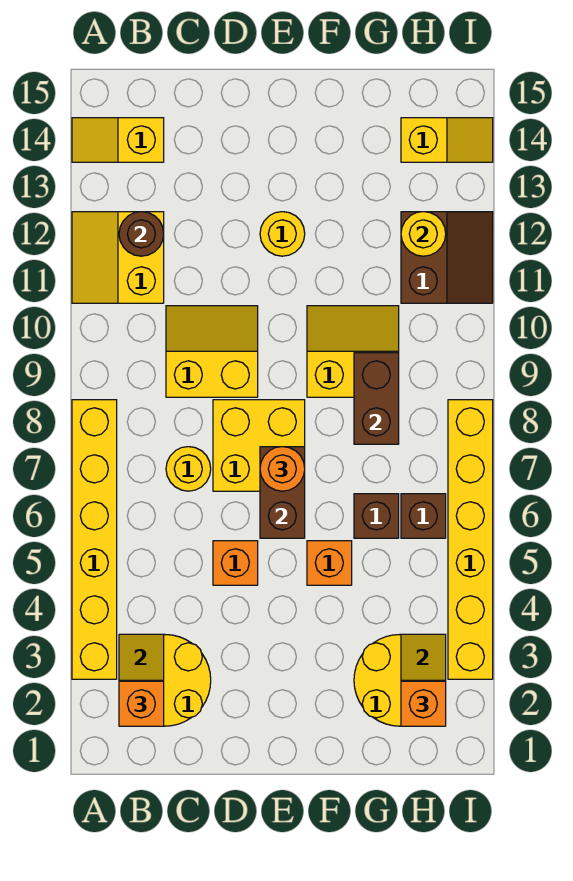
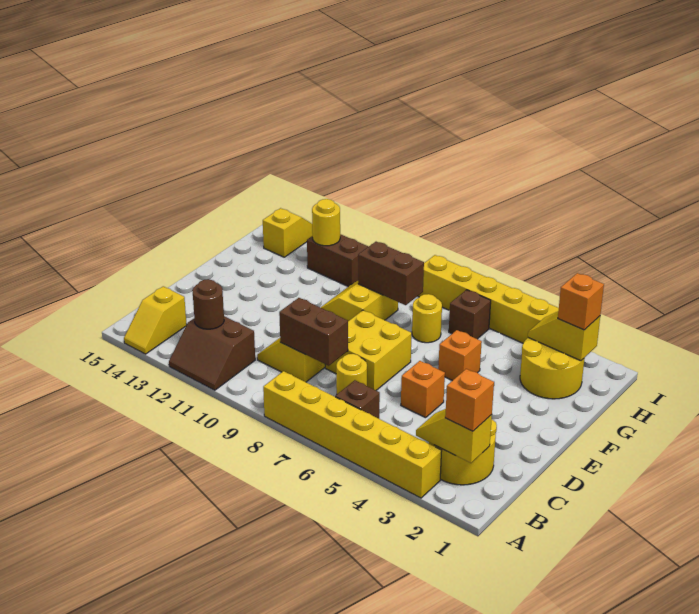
yellow 2x2 slope [72,212,164,303] -> brown 2x2 slope [169,316,255,390]
brown 1x2 brick [260,447,305,538] -> brown 1x2 brick moved to [279,298,348,366]
orange 1x1 round brick [260,447,305,491] -> none
yellow 1x1 round brick [260,212,305,256] -> yellow 1x1 round brick moved to [412,294,442,343]
brown 1x1 brick [354,494,399,538] -> brown 1x1 brick moved to [335,380,380,419]

